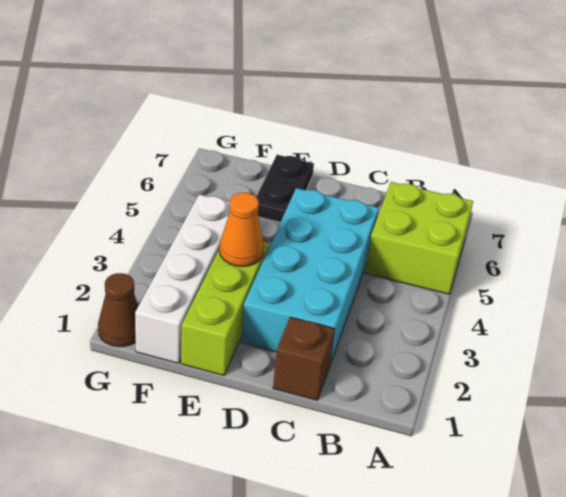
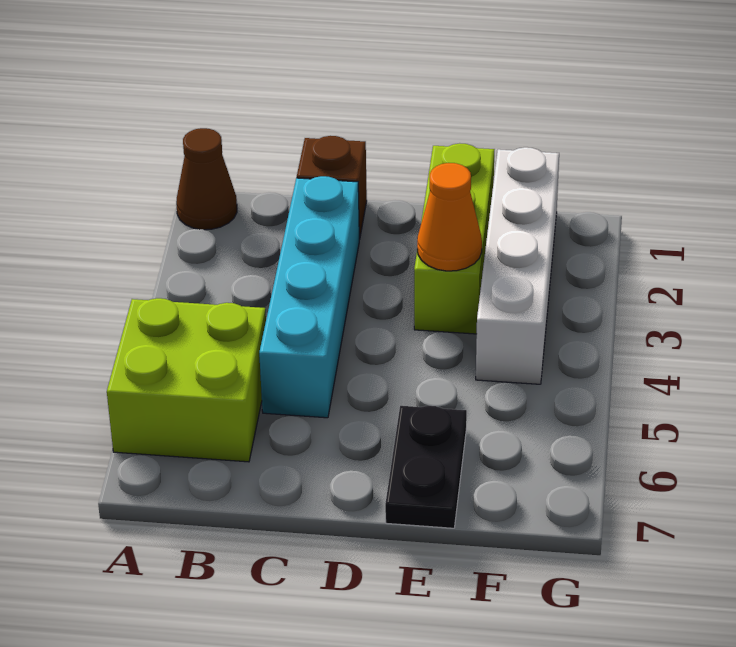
cyan 2x4 brick [241,188,379,364] -> cyan 1x4 brick [259,176,359,418]
brown 1x1 cone [98,273,138,347] -> brown 1x1 cone moved to [176,128,237,230]

